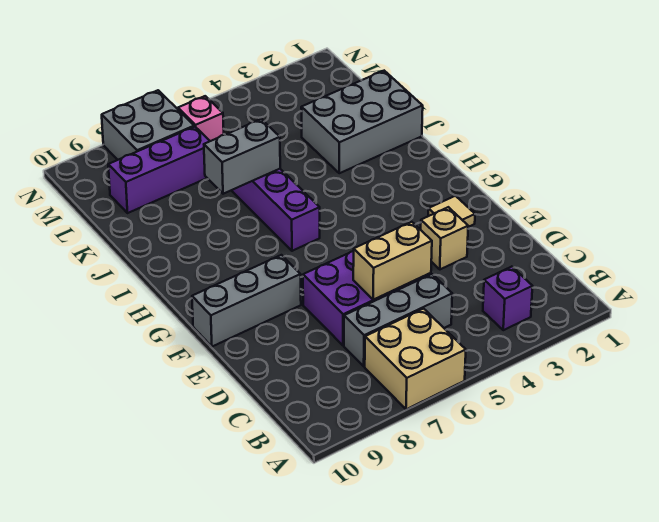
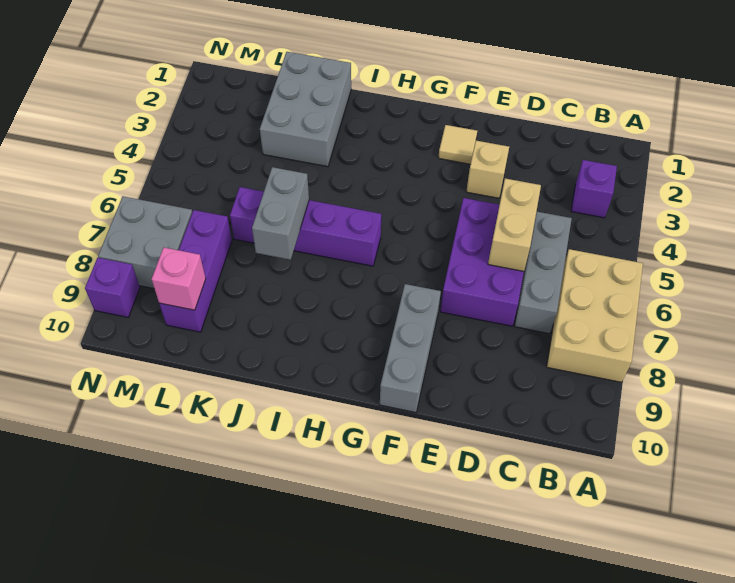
tan 2x2 brick [365,309,466,409] -> tan 2x3 brick [547,249,643,382]
pink 1x1 brick [178,96,224,141] -> pink 1x1 brick moved to [152,248,206,310]
none -> purple 1x1 brick [85,258,140,317]

